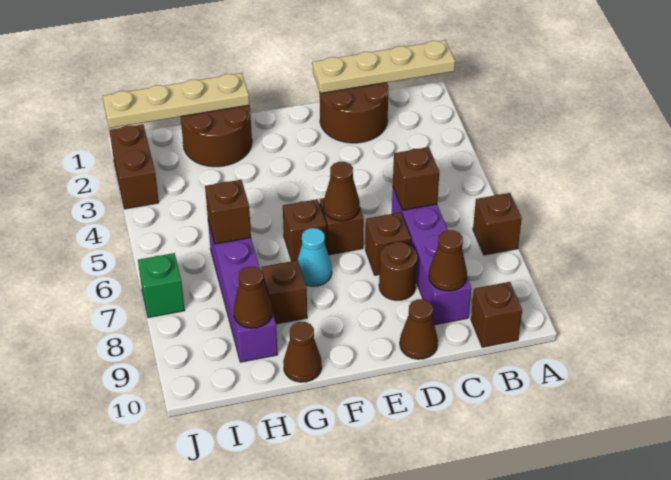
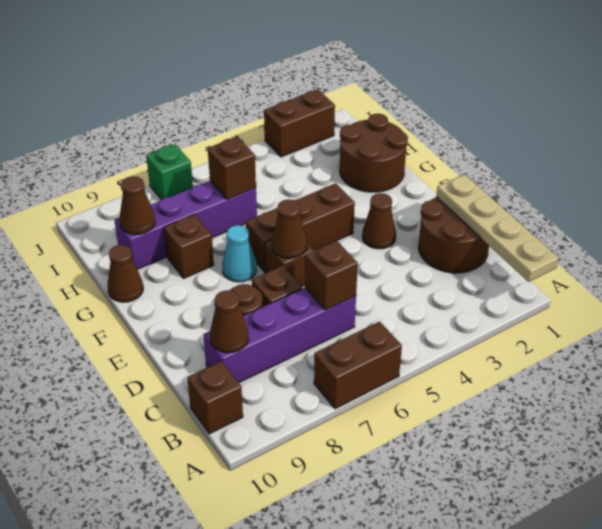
brown 1x1 brick [473,193,522,255] -> brown 1x2 brick [314,321,402,409]
brown 1x1 cone [400,299,438,359] -> brown 1x1 cone moved to [362,193,396,249]
brown 1x1 brick [283,199,327,261] -> brown 1x3 brick [246,183,355,272]
tan 1x4 plate [103,73,249,128] -> none

